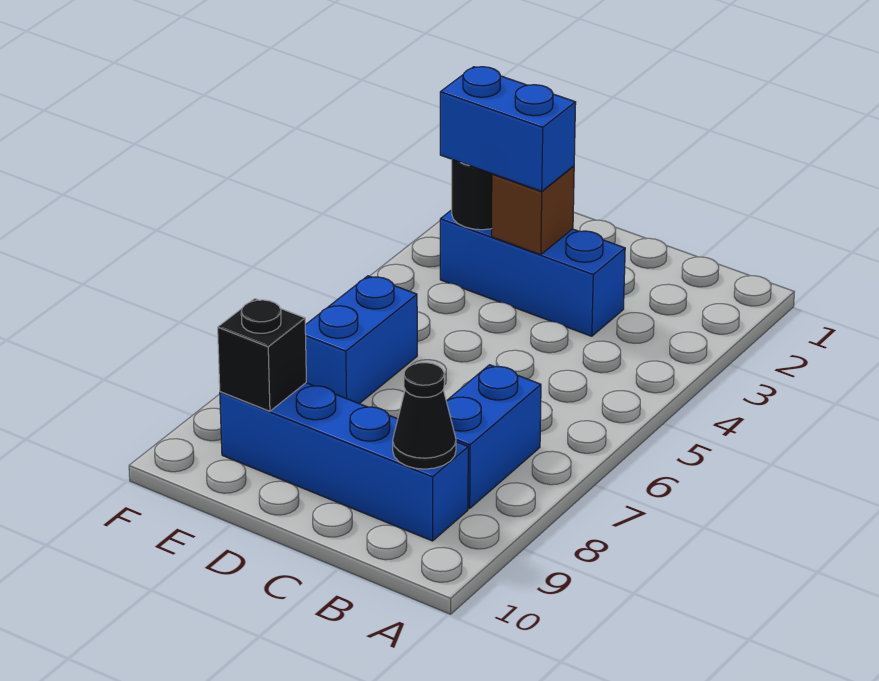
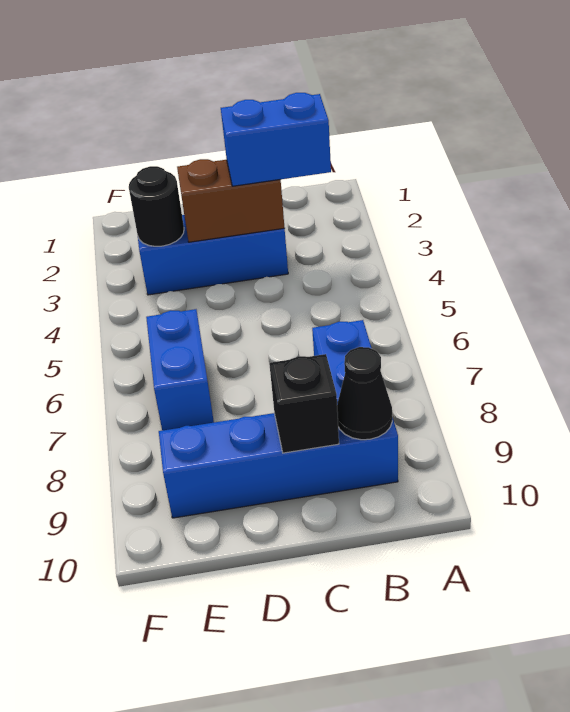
brown 1x1 brick [491,166,574,255] -> brown 1x2 brick [177,159,284,242]
blue 1x2 brick [440,67,576,191] -> blue 1x2 brick moved to [221,93,331,186]
black 1x1 brick [218,299,306,411] -> black 1x1 brick moved to [269,354,339,453]

